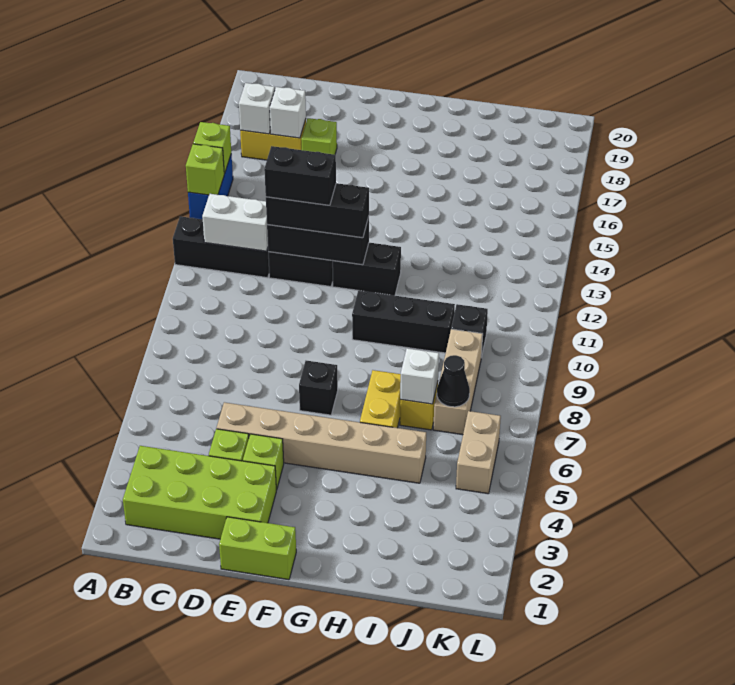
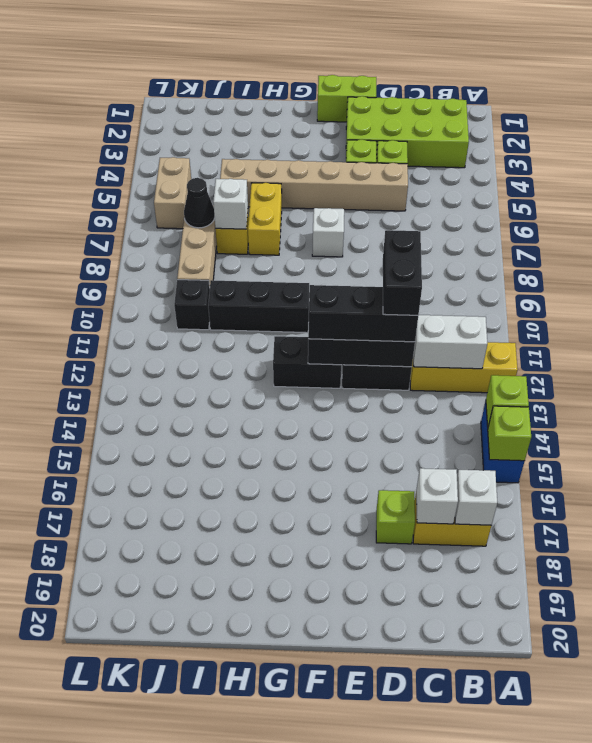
black 1x3 brick [173,216,269,278] -> yellow 1x3 brick [410,342,518,393]
black 1x2 brick [264,146,336,205] -> black 1x2 brick turned to [383,230,422,315]
black 1x1 brick [299,361,338,415] -> white 1x1 brick [312,208,344,257]

